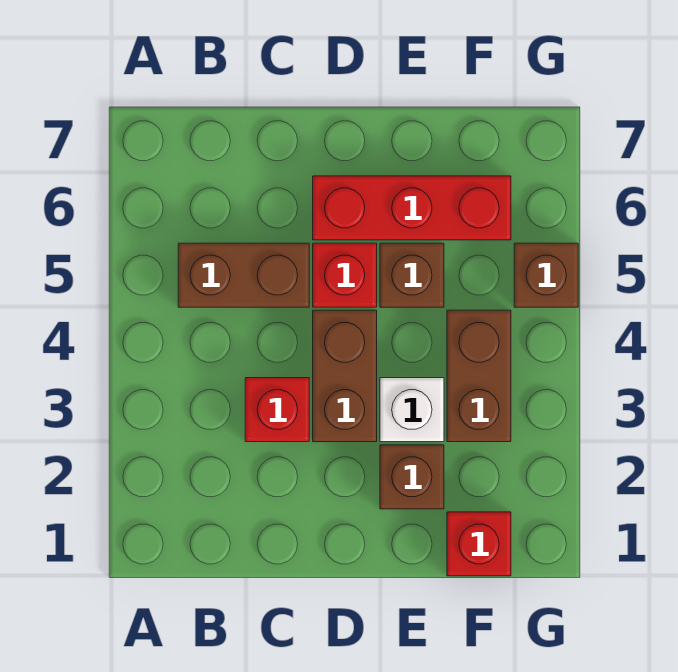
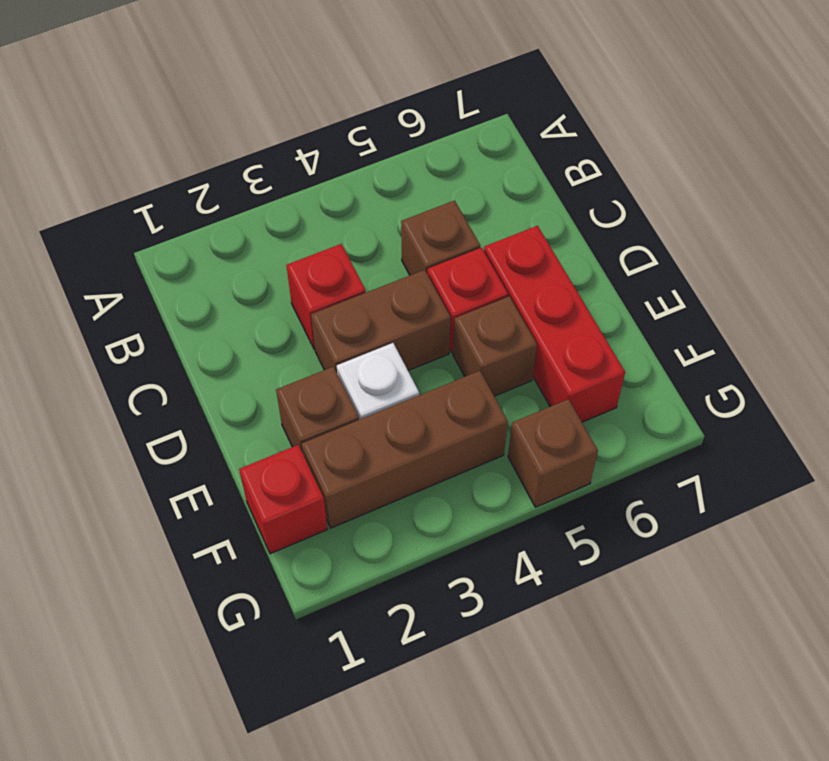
brown 1x2 brick [178,243,309,307] -> brown 1x1 brick [401,201,480,275]
brown 1x2 brick [447,310,511,442] -> brown 1x3 brick [302,371,508,528]

